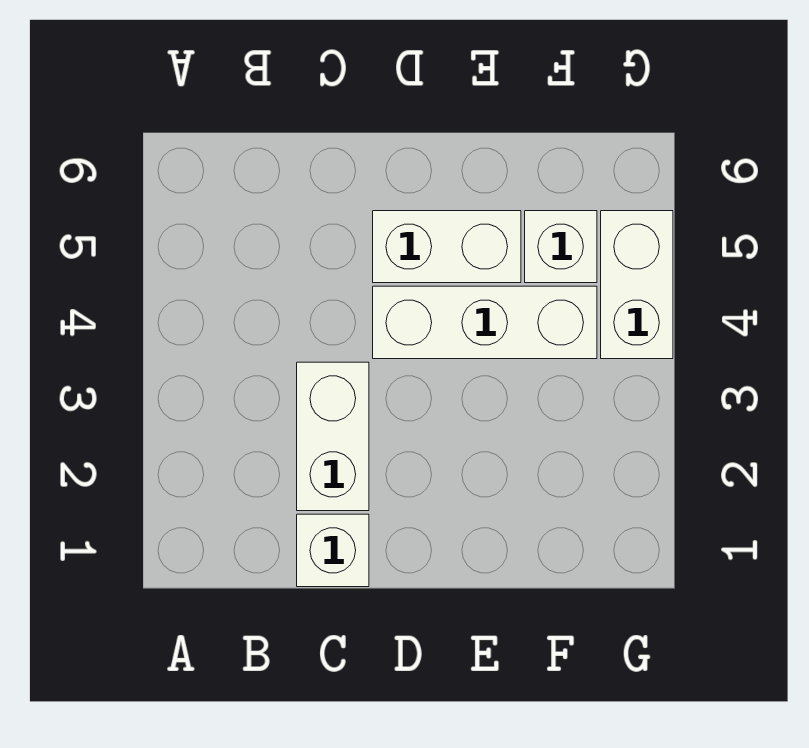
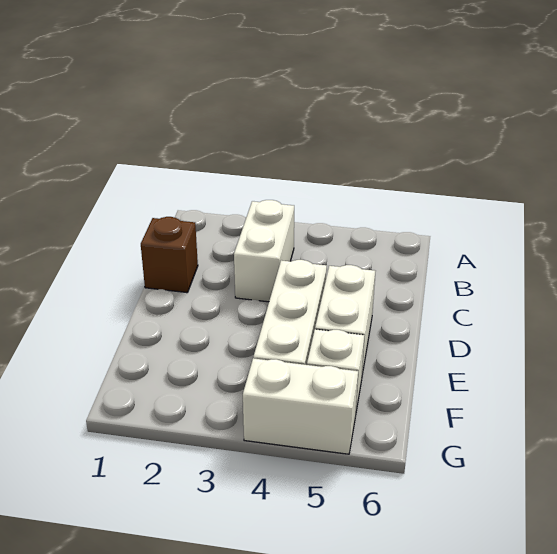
white 1x1 brick [297,514,369,587] -> brown 1x1 brick [141,217,198,293]
white 1x2 brick [297,362,369,511] -> white 1x2 brick turned to [234,200,294,302]

